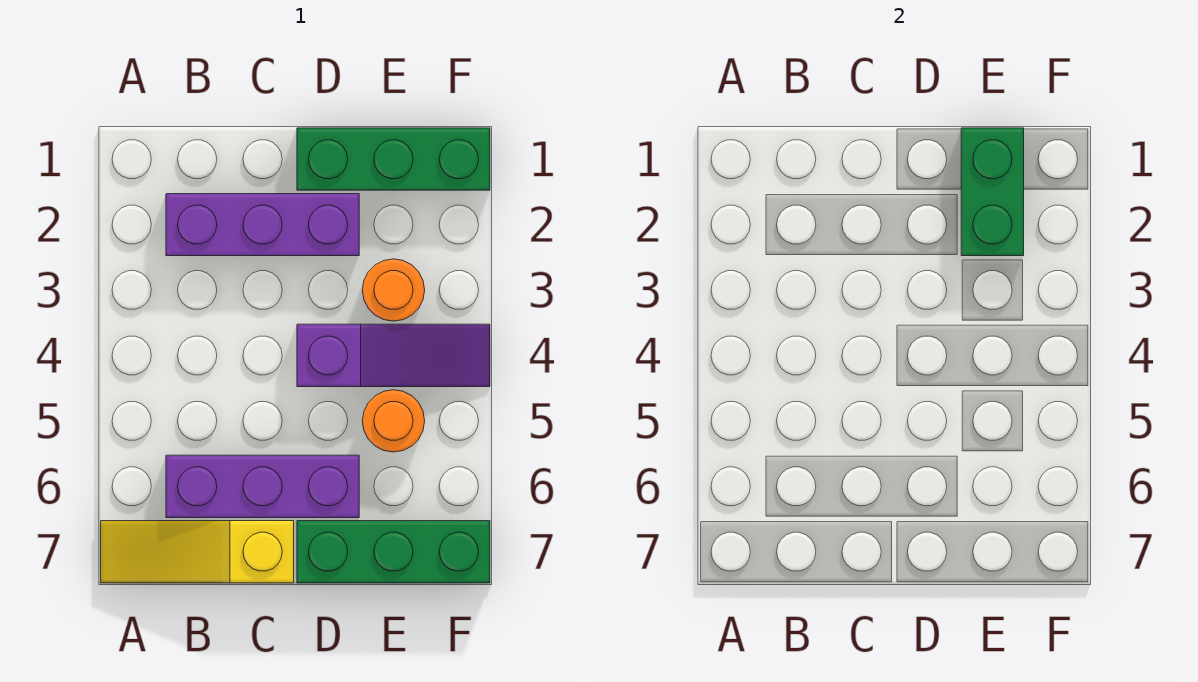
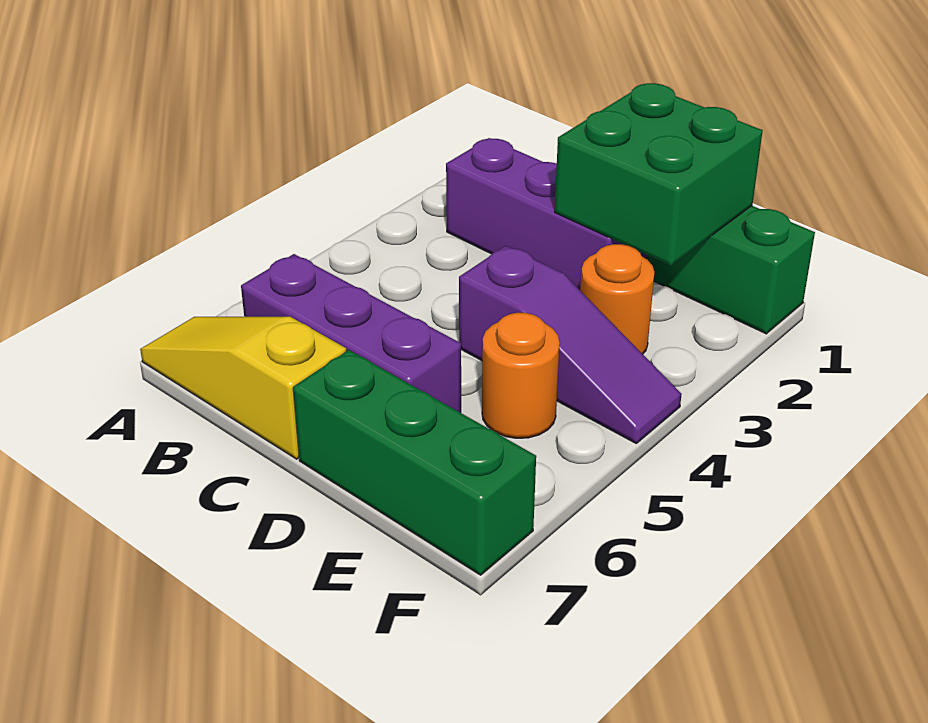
green 1x2 brick [961,128,1024,256] -> green 2x2 brick [555,83,763,266]

